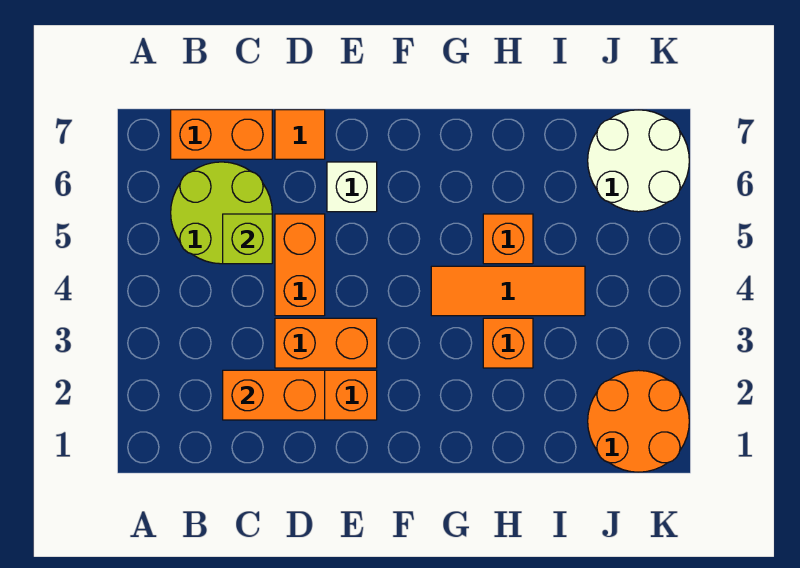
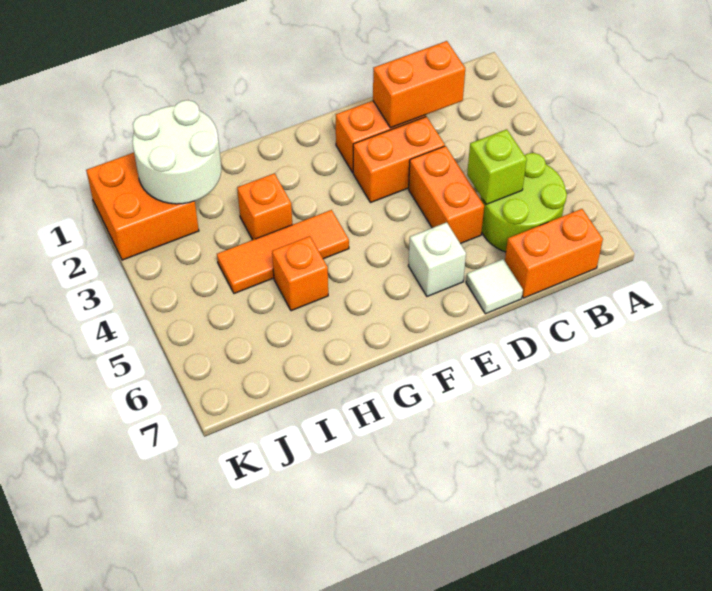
orange 1x1 tile [275,110,325,159] -> white 1x1 tile [466,259,523,314]
orange 2x2 round brick [588,370,689,472] -> orange 2x2 brick [86,153,199,260]
white 2x2 round brick [588,110,689,212] -> white 2x2 round brick moved to [132,100,221,204]

